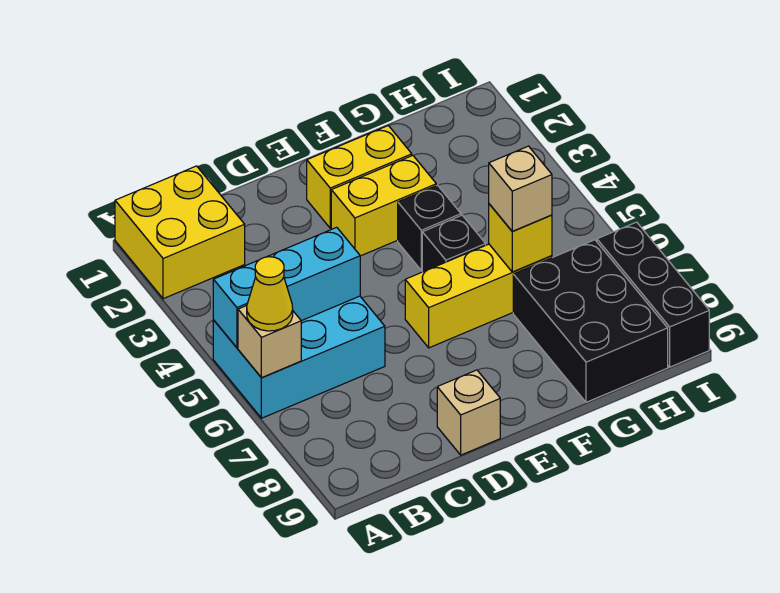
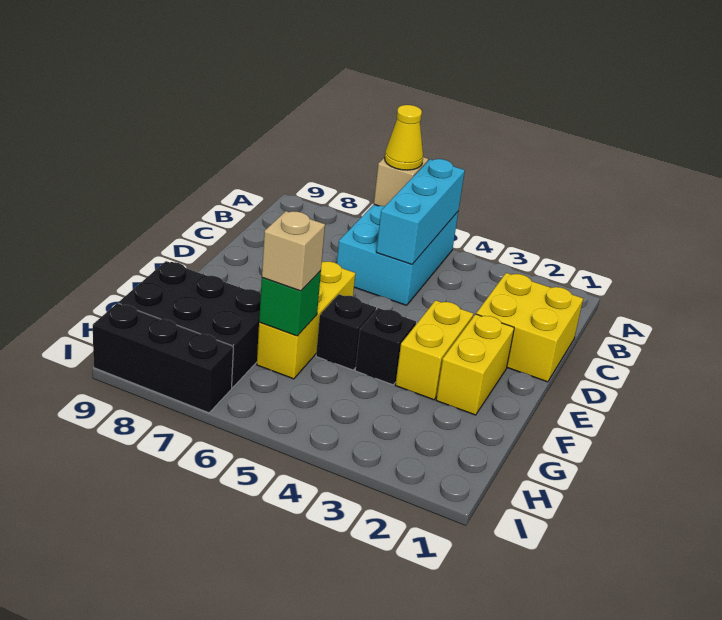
yellow 2x2 brick [115,166,245,299] -> yellow 2x2 brick moved to [476,273,583,382]
tan 1x1 brick [437,370,500,455] -> none
yellow 1x1 brick [489,204,552,272] -> green 1x1 brick [259,271,321,336]

